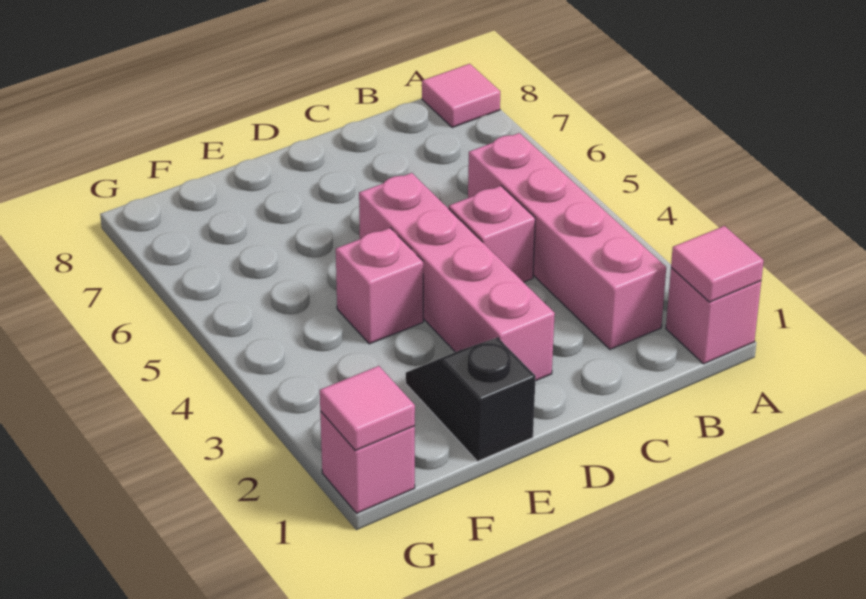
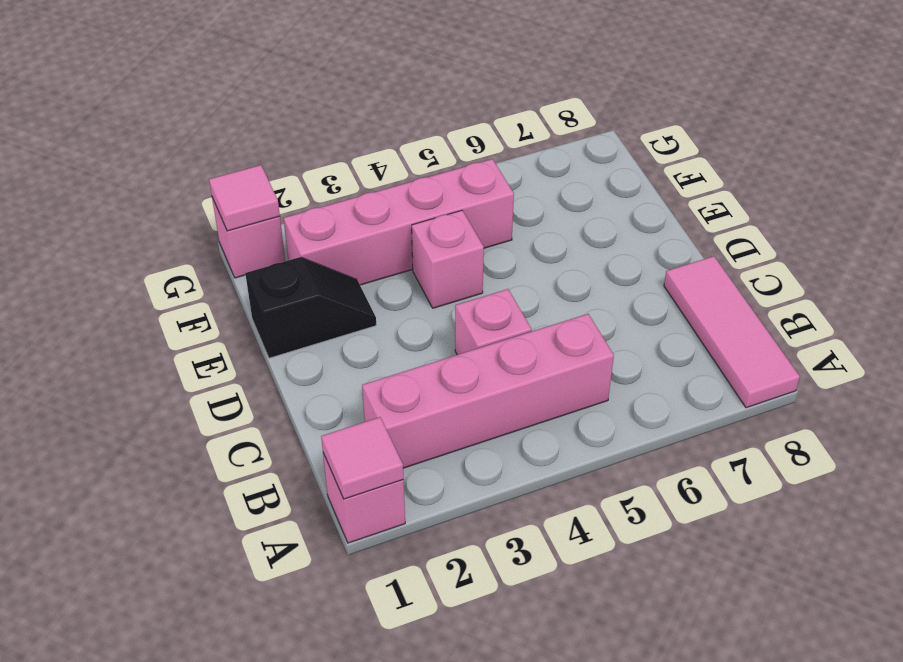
pink 1x1 tile [422,64,500,128] -> pink 1x3 tile [664,256,800,408]
pink 1x4 brick [359,173,555,381] -> pink 1x4 brick moved to [284,159,514,285]

